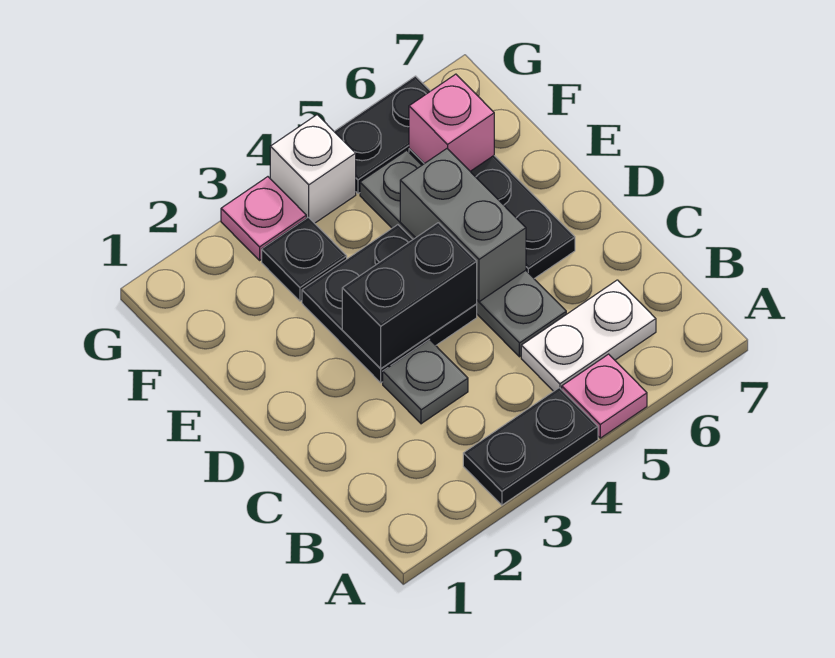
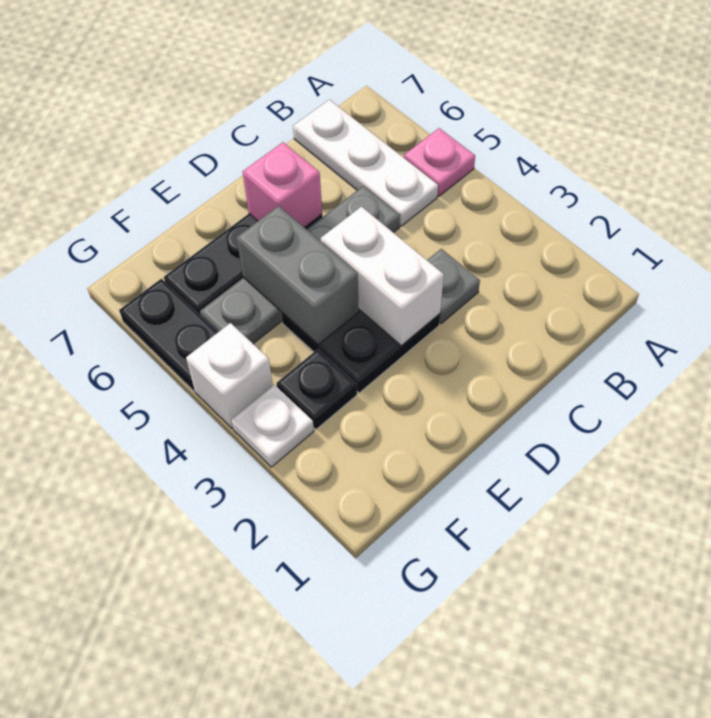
black 1x2 plate [463,388,598,505] -> none
white 1x2 plate [521,280,656,391] -> white 1x3 plate [293,100,438,226]
black 1x2 brick [342,223,477,369] -> white 1x2 brick [321,207,444,346]
grey 1x2 brick [400,149,526,302] -> grey 1x2 brick turned to [237,206,359,345]
pink 1x1 brick [409,74,494,171] -> pink 1x1 brick moved to [242,142,322,228]
pink 1x1 plate [221,177,306,260] -> white 1x1 plate [231,385,314,467]

